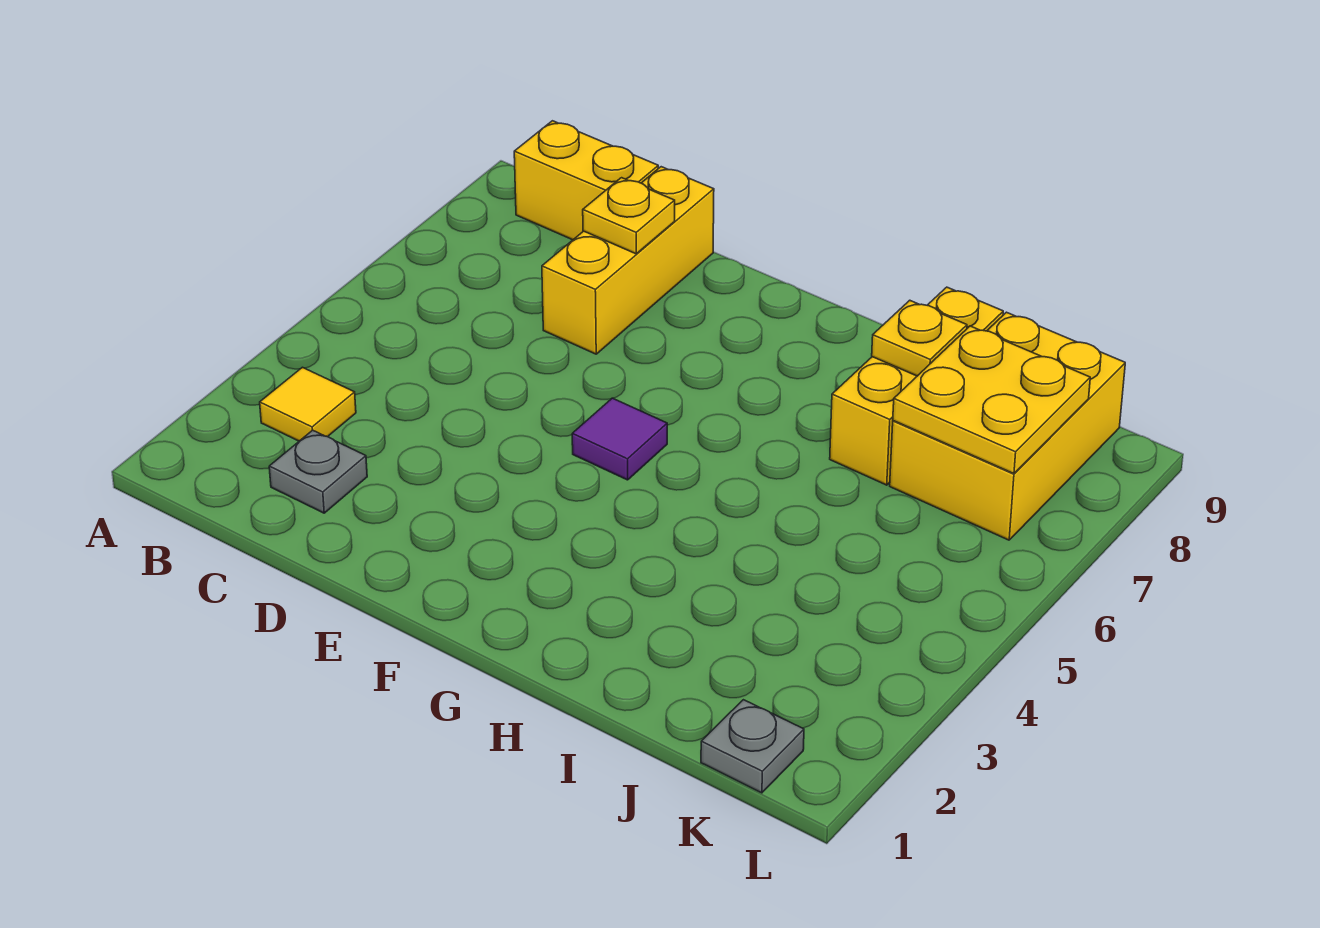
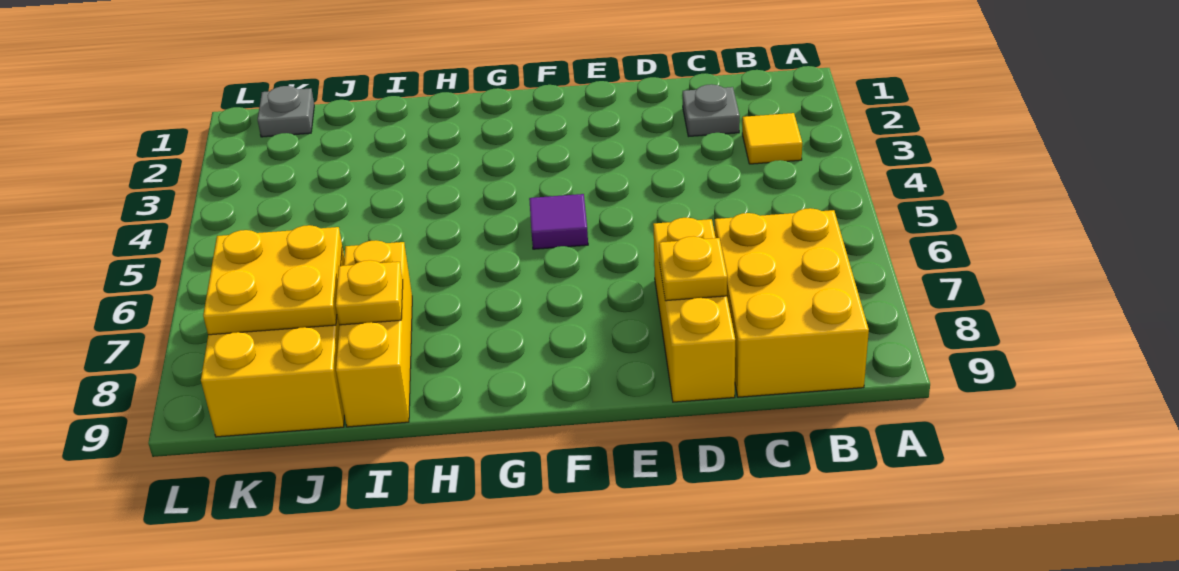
yellow 1x2 brick [514,121,658,240] -> yellow 2x3 brick [715,208,869,397]

